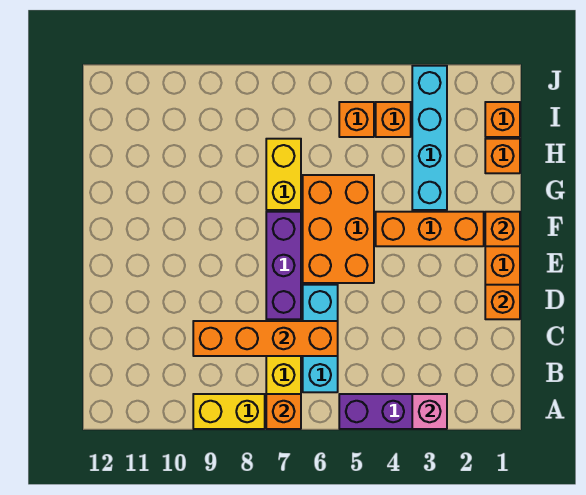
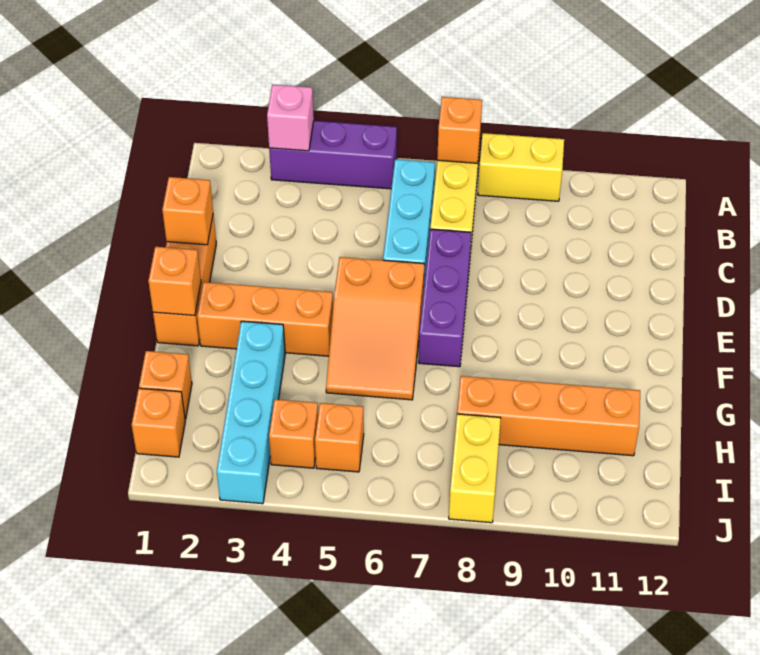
orange 1x4 brick [193,321,338,356] -> orange 1x4 brick moved to [457,376,640,456]
orange 2x3 brick [303,175,374,283] -> orange 2x3 slope [326,257,424,400]
yellow 1x2 brick [266,139,301,210] -> yellow 1x2 brick moved to [449,414,501,523]

